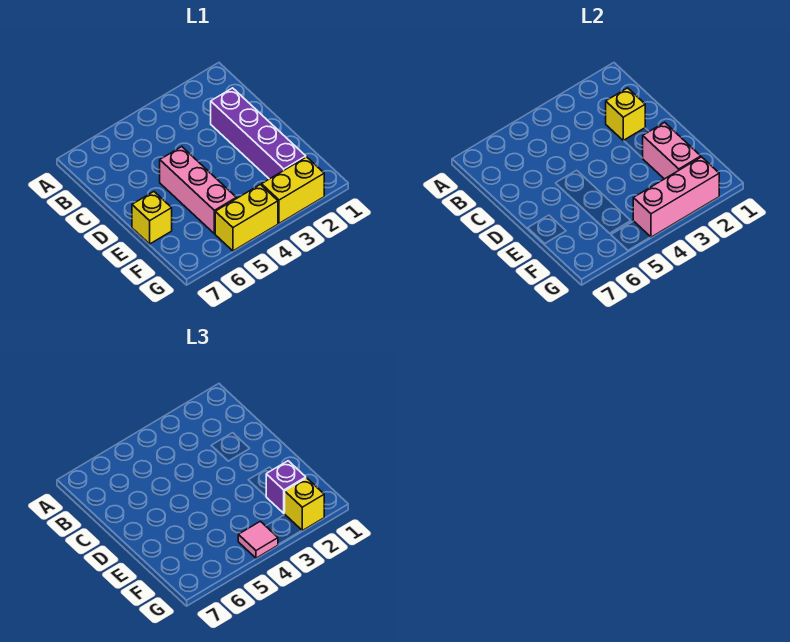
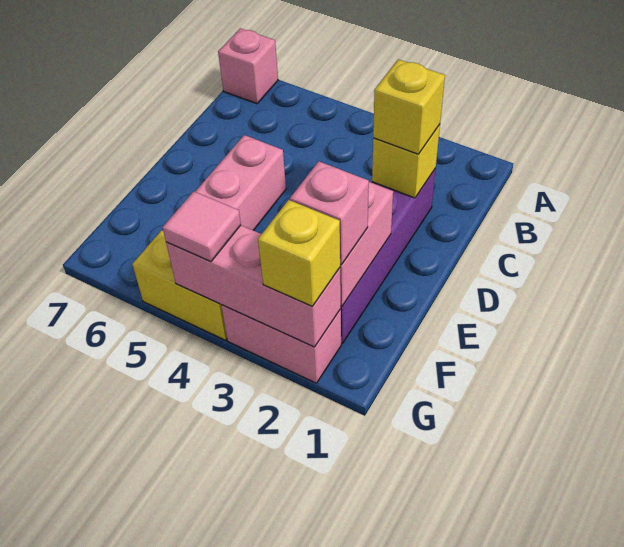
none -> pink 1x1 brick [218,28,278,104]
yellow 1x1 brick [132,192,172,244] -> yellow 1x1 brick moved to [373,59,445,154]
purple 1x1 brick [266,461,306,513] -> pink 1x1 brick [290,161,369,265]
yellow 1x2 brick [262,157,324,223] -> pink 1x2 brick [221,305,341,383]

